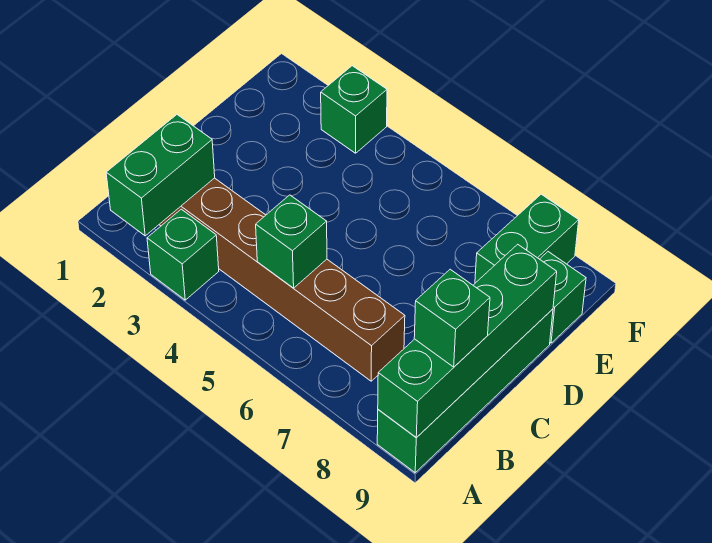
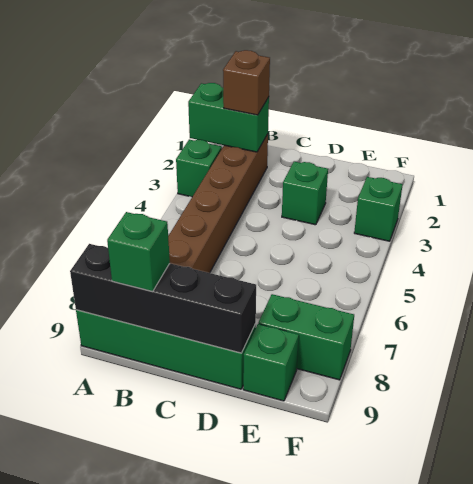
green 1x4 brick [378,244,557,438] -> black 1x4 brick [70,244,256,353]
none -> brown 1x1 brick [223,50,270,115]
green 1x1 brick [256,195,327,288] -> green 1x1 brick moved to [282,162,328,225]

